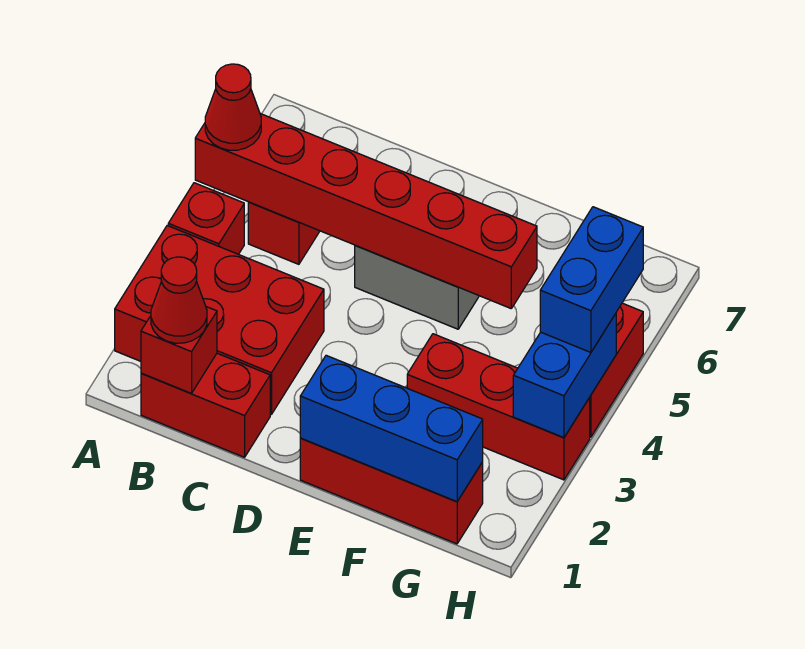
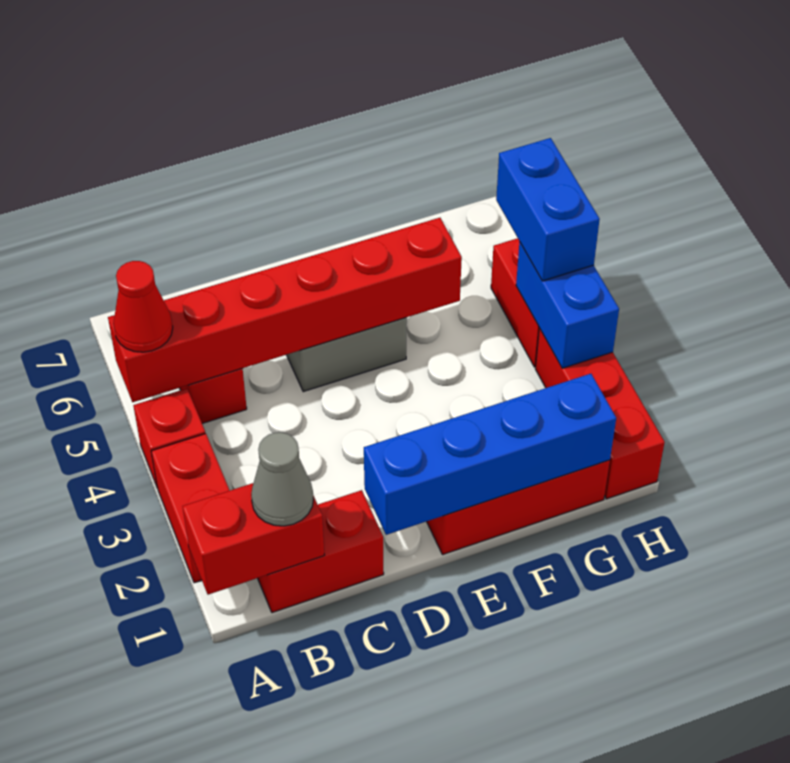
red 2x3 brick [115,226,324,415] -> red 1x2 brick [151,434,230,583]
red 1x1 brick [141,307,217,393] -> red 1x2 brick [182,483,324,595]
red 1x1 cone [151,257,207,343] -> grey 1x1 cone [251,432,313,526]
blue 1x3 brick [300,355,483,501] -> blue 1x4 brick [364,374,616,535]
red 1x3 brick [407,334,590,480] -> red 1x3 brick turned to [535,328,665,499]

